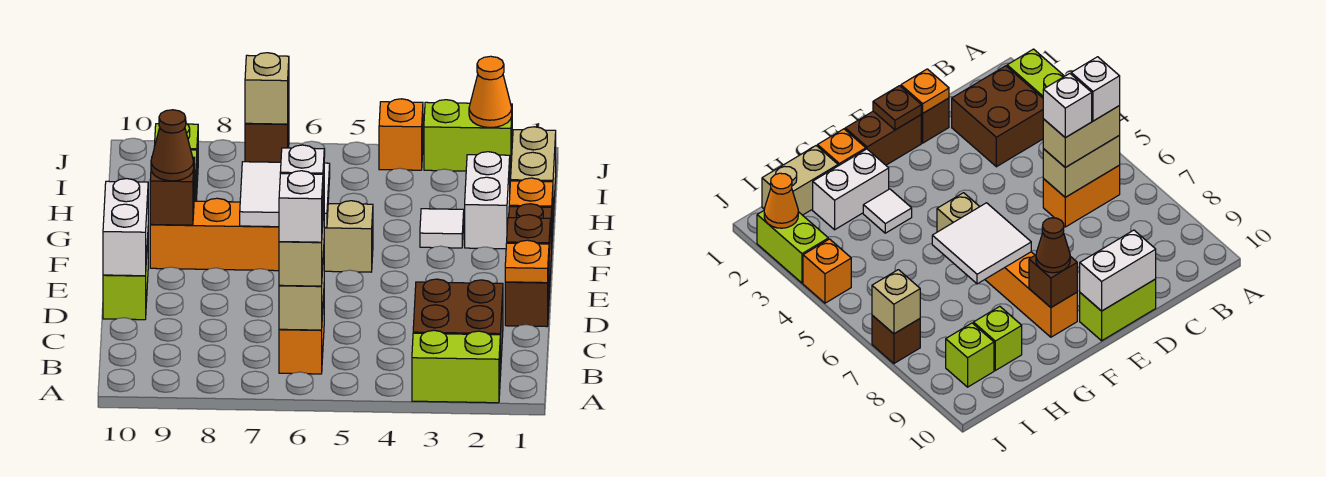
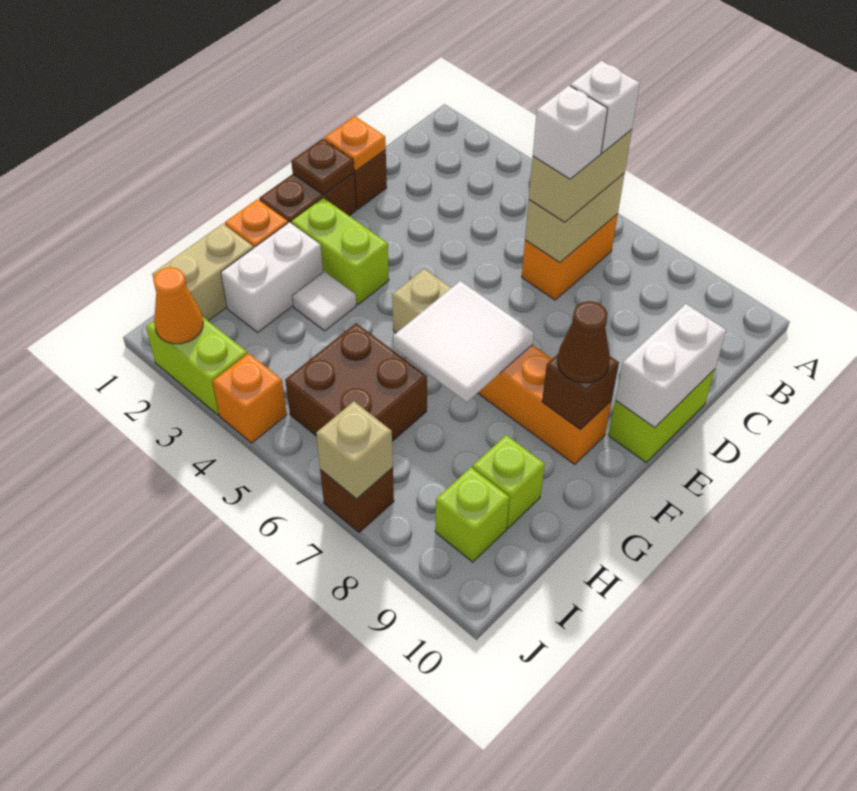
lime 1x2 brick [412,330,500,403] -> lime 1x2 brick moved to [291,198,389,304]
brown 2x2 brick [413,279,503,376] -> brown 2x2 brick moved to [285,323,427,441]

